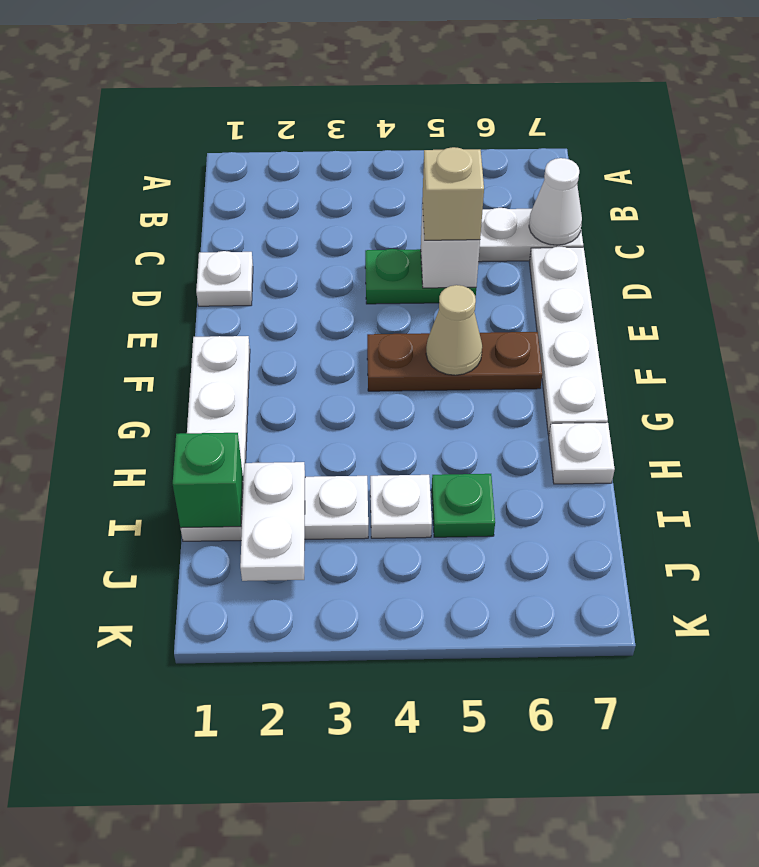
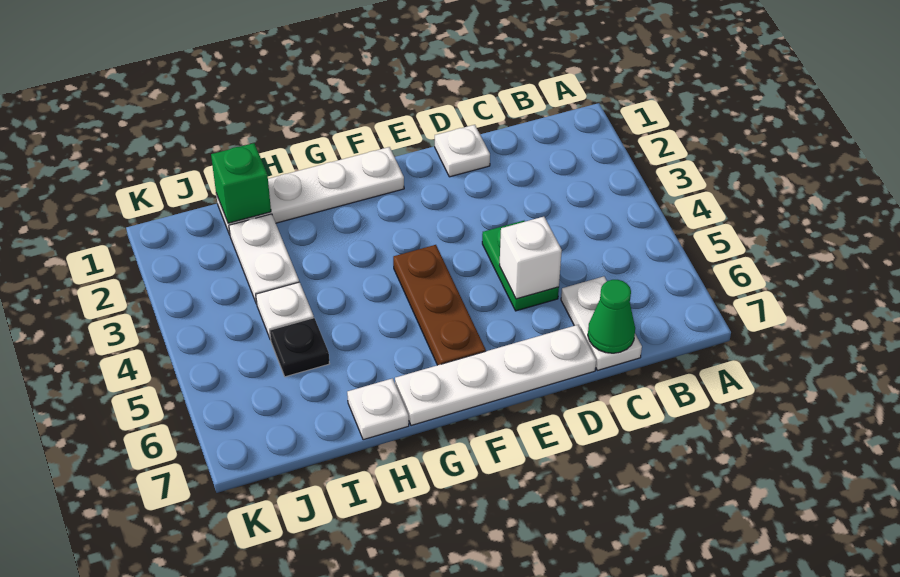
white 1x1 cone [529,158,582,245] -> green 1x1 cone [588,280,635,353]
tan 1x1 brick [422,147,484,240] -> none
tan 1x1 cone [426,285,482,375] -> none
white 1x2 plate [240,462,305,581] -> none
green 1x1 plate [432,474,495,537] -> black 1x1 plate [270,318,329,377]

